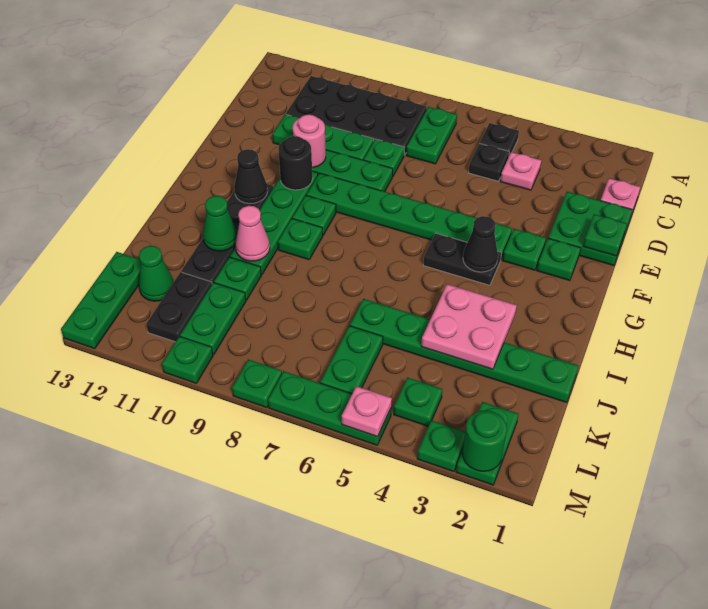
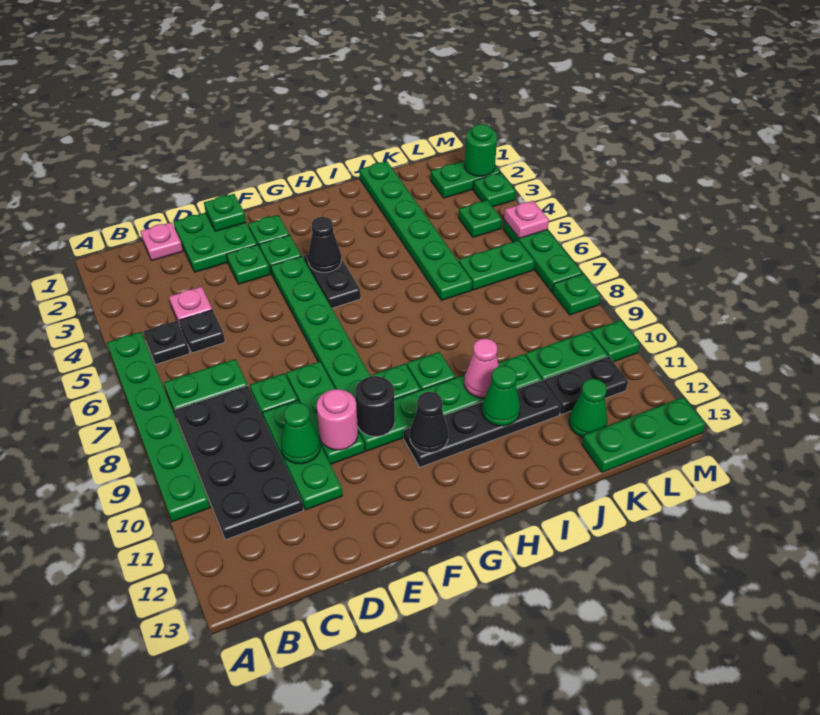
none -> green 1x6 plate [107,332,210,522]
none -> green 1x1 cone [281,402,320,464]
none -> green 1x1 plate [227,245,270,284]
pink 2x2 plate [421,284,517,369] -> none

